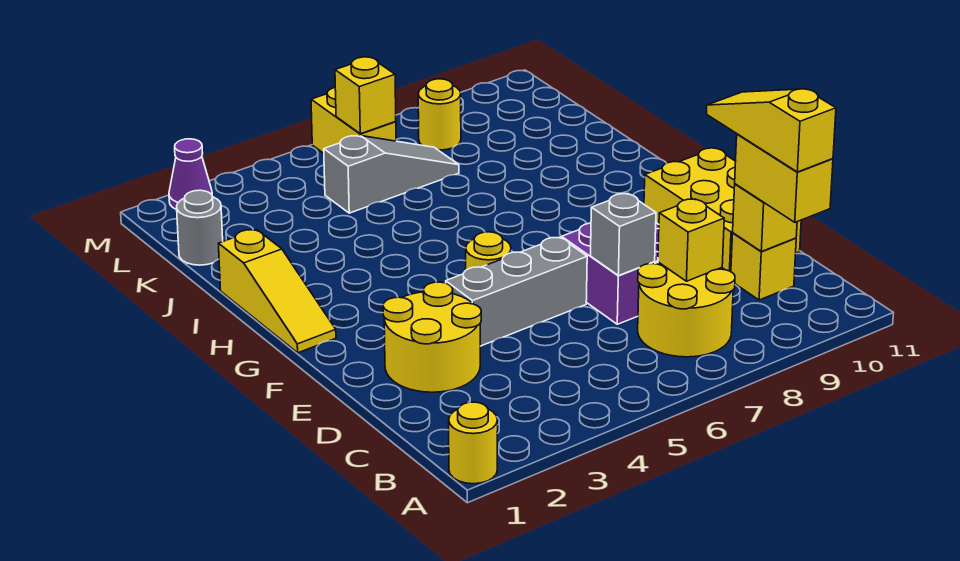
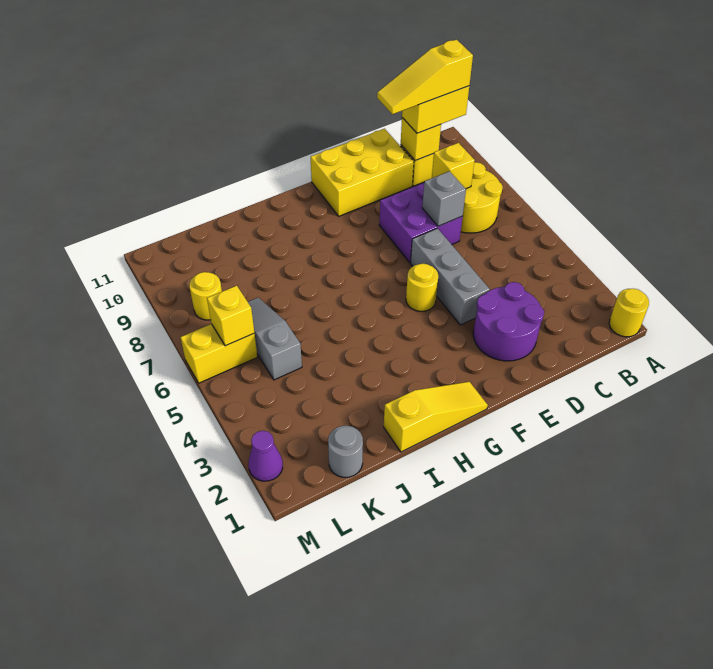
yellow 2x2 round brick [383,282,481,392] -> purple 2x2 round brick [473,282,544,361]

